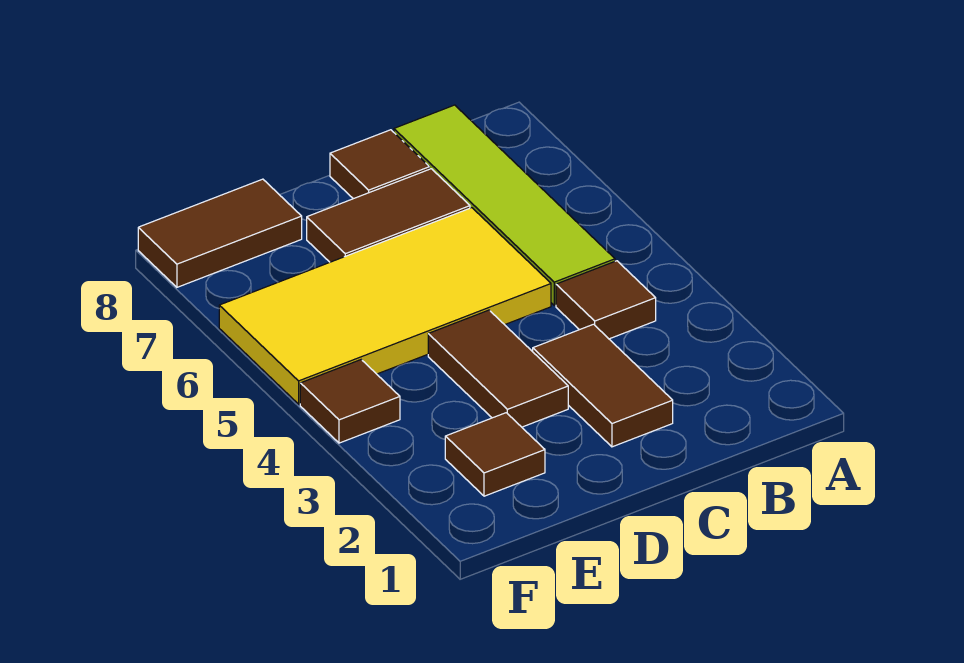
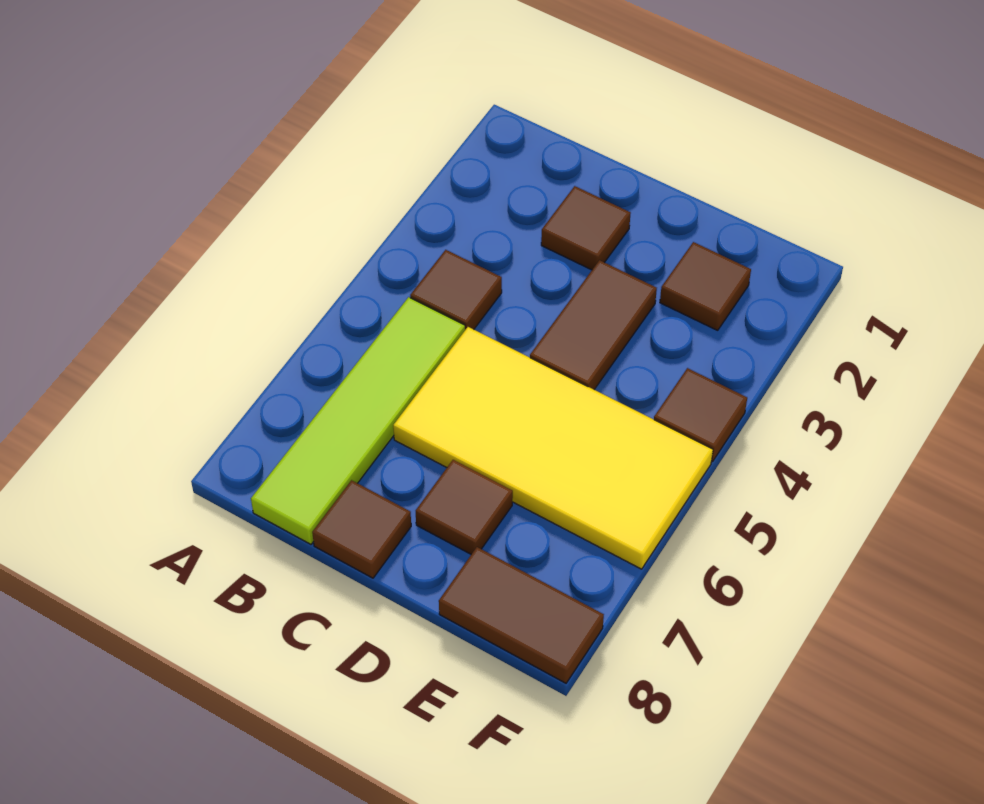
brown 1x2 tile [532,324,673,447] -> brown 1x1 tile [541,186,631,270]
brown 1x2 tile [307,169,470,262] -> brown 1x1 tile [416,460,513,554]

